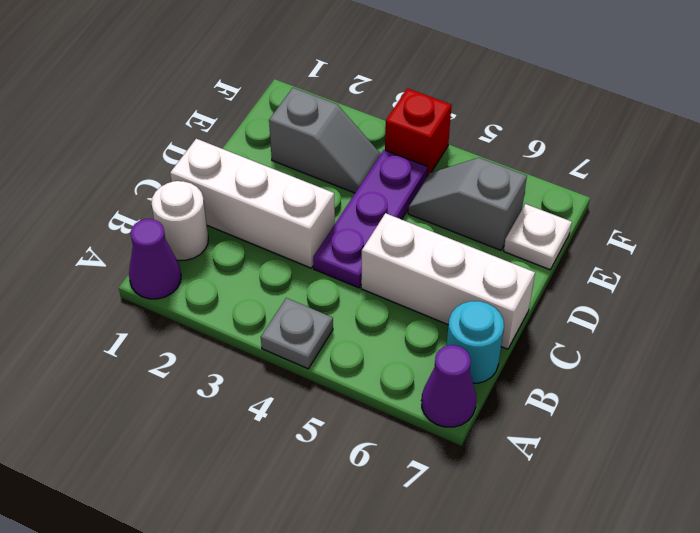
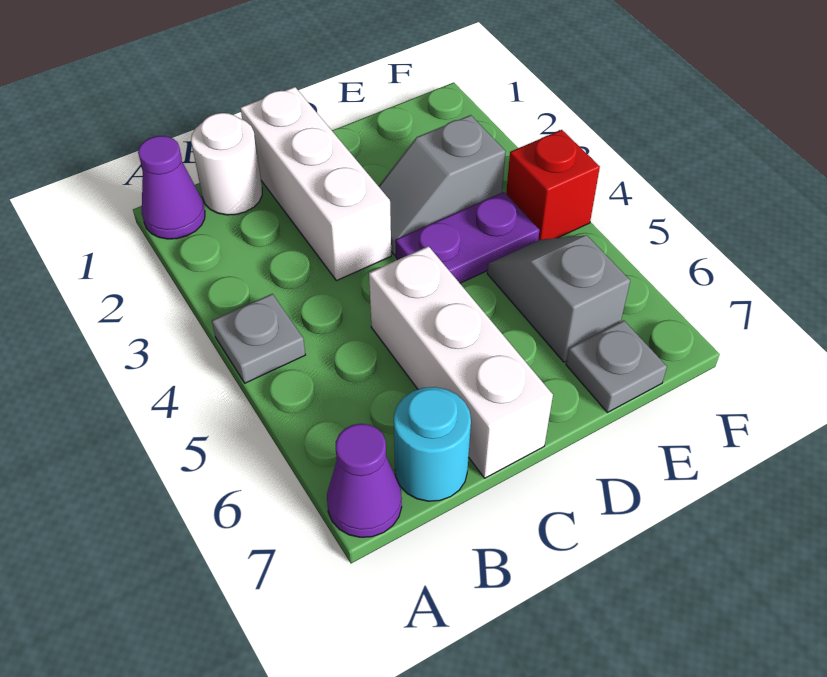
purple 1x3 plate [313,150,428,288] -> purple 1x2 plate [395,192,540,283]
grey 1x2 slope [269,88,381,193] -> grey 1x2 slope turned to [379,115,506,255]
white 1x1 plate [504,204,572,270] -> grey 1x1 plate [566,320,667,412]

